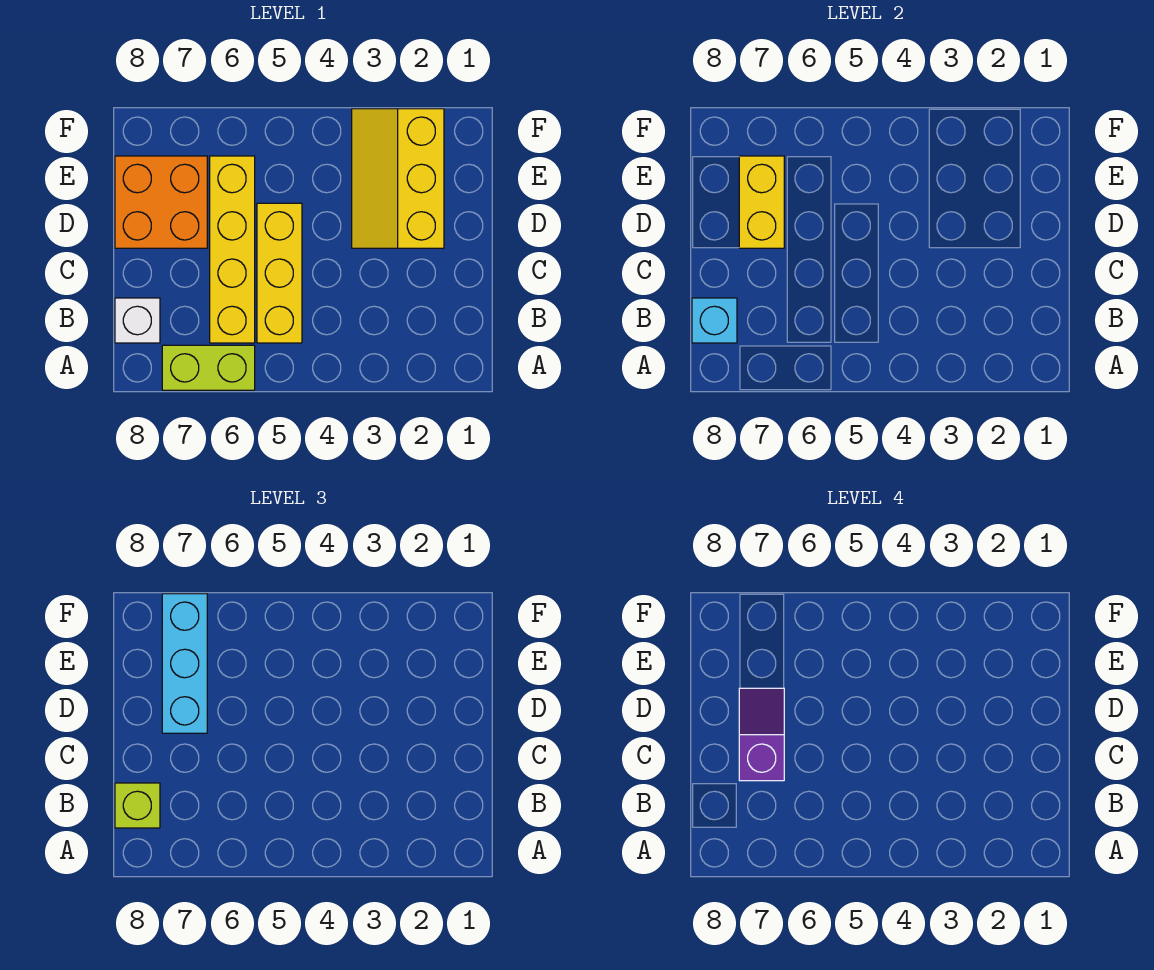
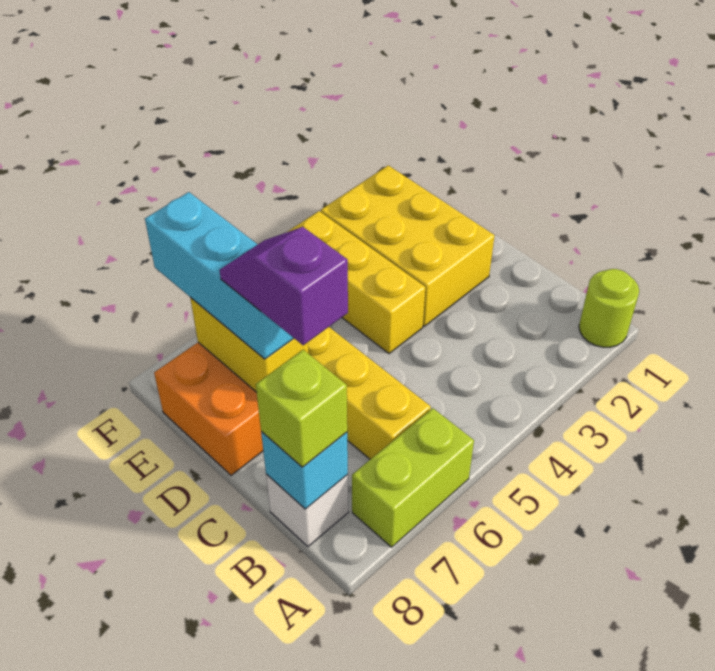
none -> lime 1x1 round brick [579,269,639,347]
yellow 1x3 brick [257,203,302,343] -> yellow 1x3 brick moved to [288,211,425,354]
yellow 2x3 slope [352,109,444,248] -> yellow 2x3 brick [321,165,495,326]

